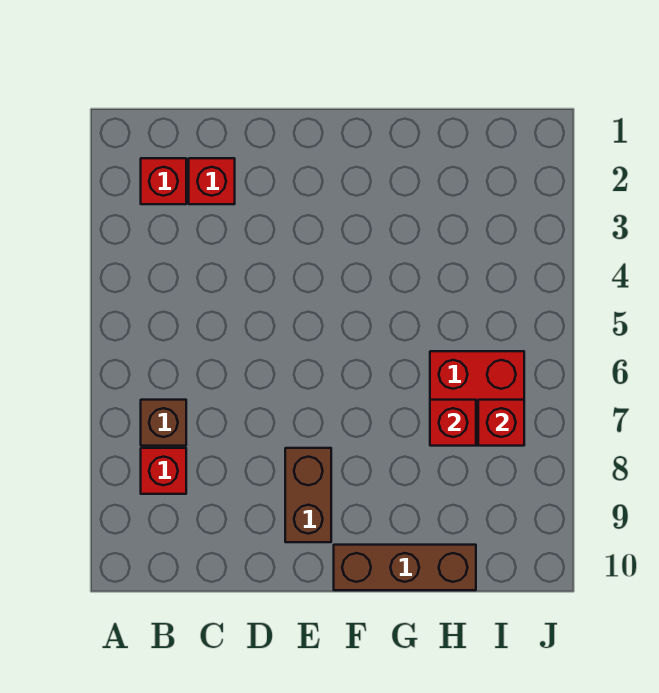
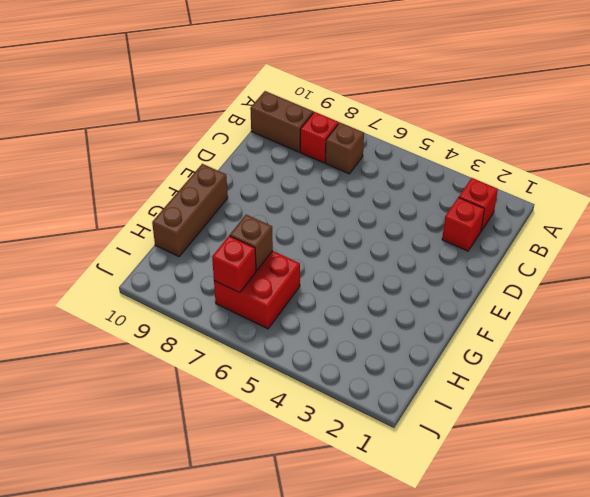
brown 1x2 brick [285,448,331,542] -> brown 1x2 brick moved to [250,91,313,152]
red 1x1 brick [430,400,476,446] -> brown 1x1 brick [230,215,273,271]

